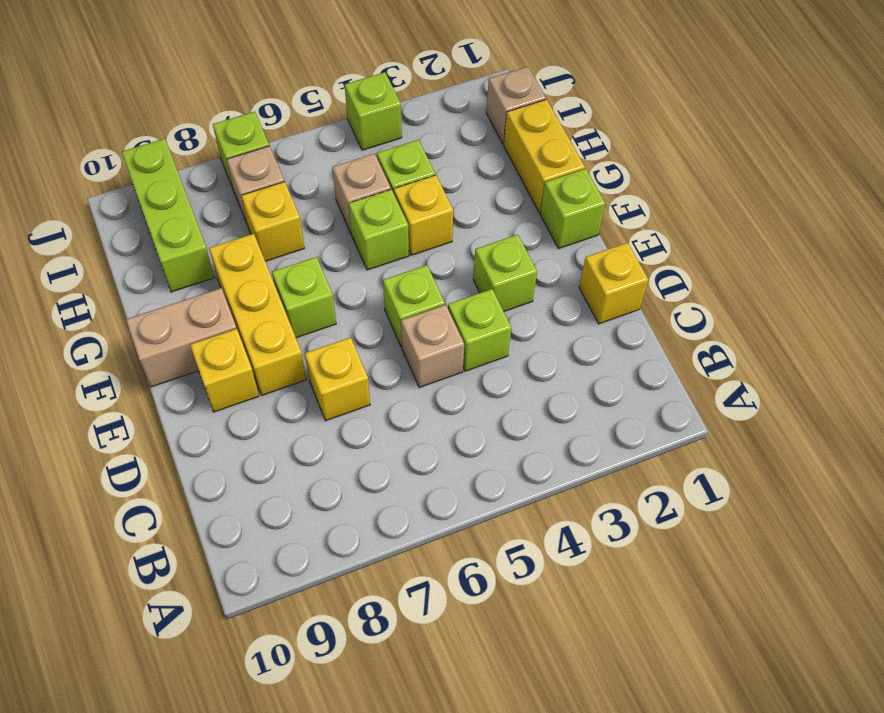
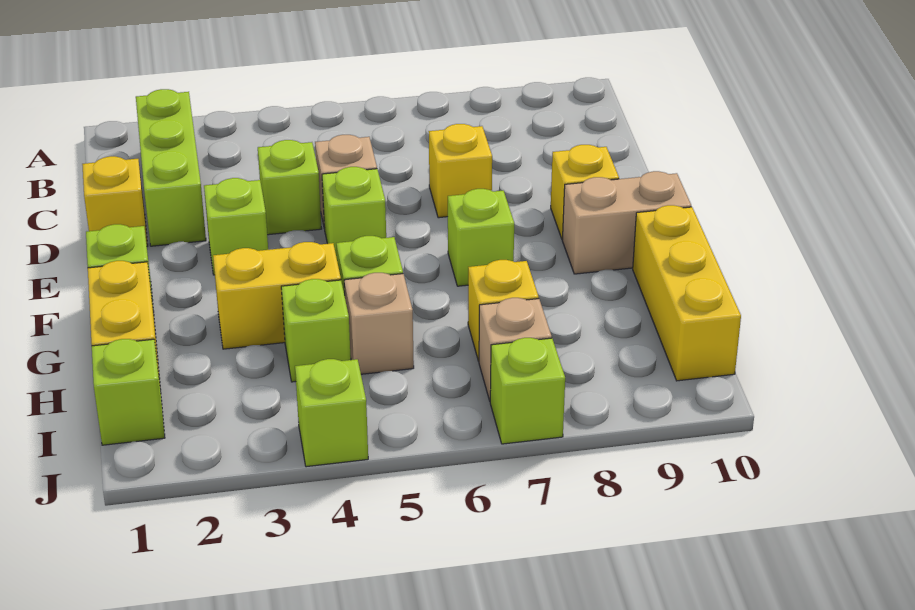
yellow 1x3 brick [209,234,306,395] -> yellow 1x3 brick moved to [633,205,741,381]
yellow 1x1 brick [394,175,453,255] -> yellow 1x2 brick [213,242,341,349]
lime 1x3 brick [122,139,215,292] -> lime 1x3 brick moved to [136,89,206,246]
tan 1x1 brick [486,67,546,144] -> lime 1x1 brick [92,339,165,445]

